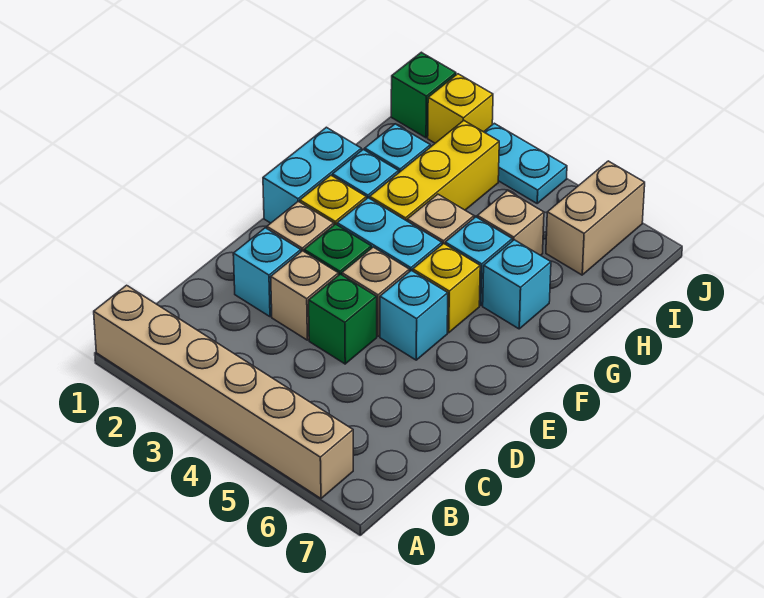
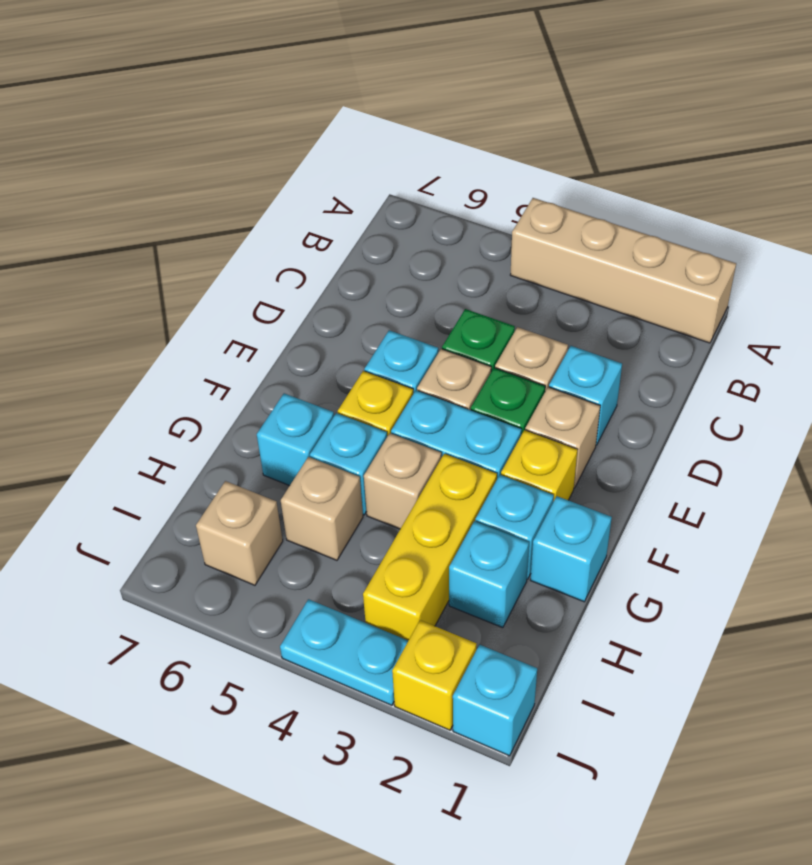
tan 1x6 brick [94,285,353,498] -> tan 1x4 brick [510,198,736,343]
cyan 1x2 brick [263,127,361,223] -> cyan 1x1 brick [530,496,612,602]
tan 1x2 brick [546,161,645,275] -> tan 1x1 brick [196,481,283,585]
green 1x1 brick [391,52,456,138] -> cyan 1x1 brick [453,645,537,756]

